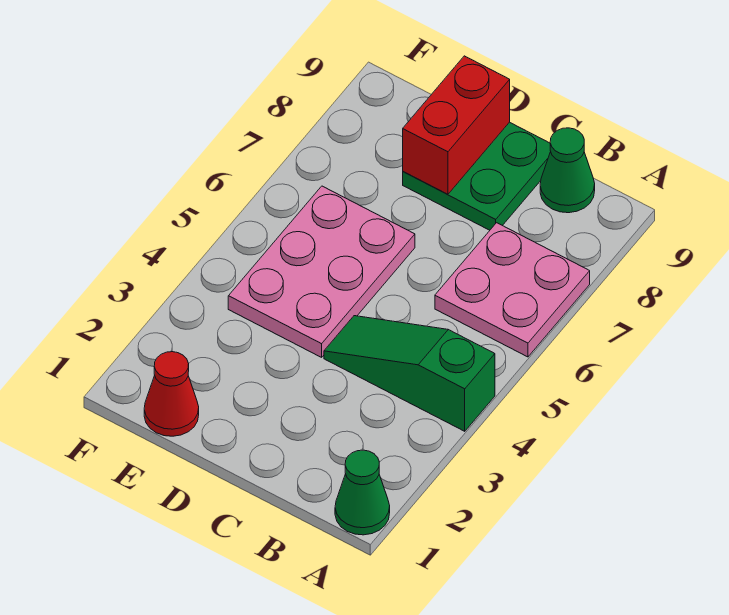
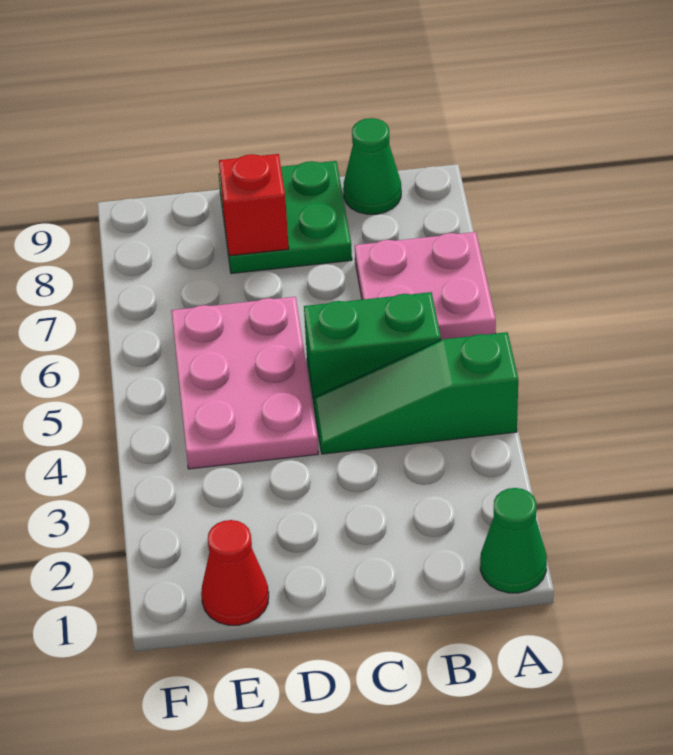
none -> green 1x2 brick [304,292,441,401]
red 1x2 brick [403,56,510,194] -> red 1x1 brick [219,154,289,256]

